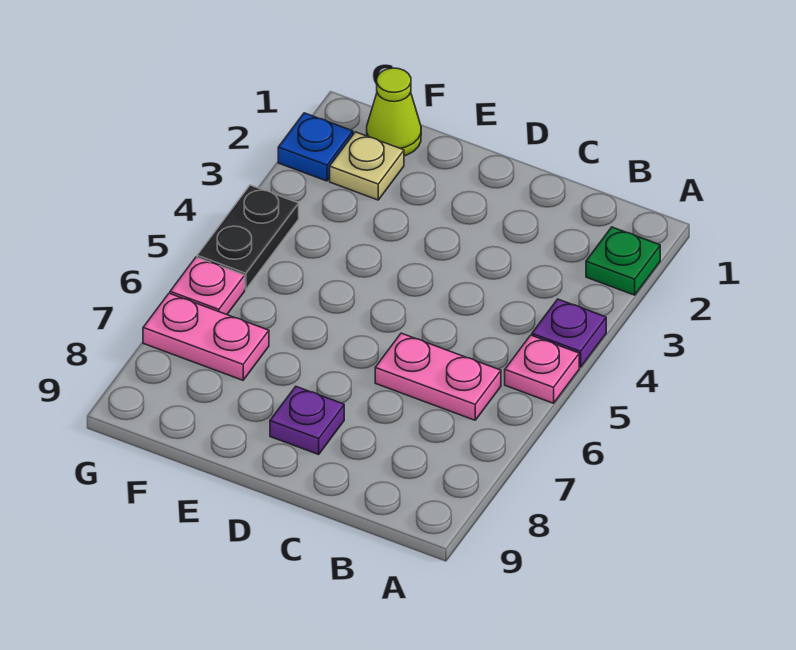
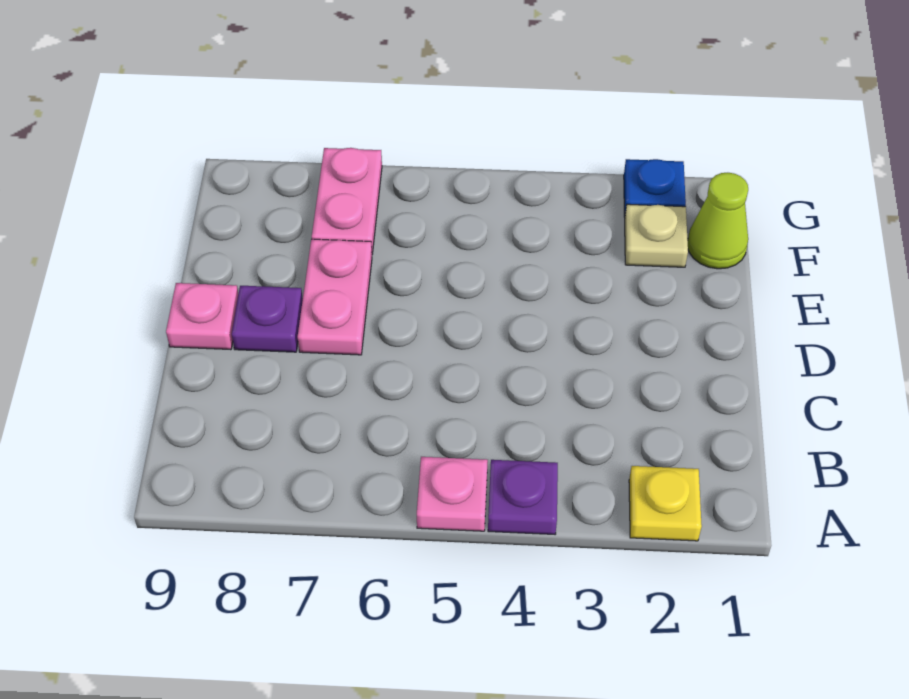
green 1x1 plate [586,227,660,295] -> yellow 1x1 plate [629,466,702,541]
pink 1x2 plate [375,333,501,420] -> pink 1x2 plate moved to [298,239,372,355]
black 1x2 plate [197,185,299,289] -> none
pink 1x1 plate [170,257,245,315] -> pink 1x1 plate moved to [166,283,238,350]

